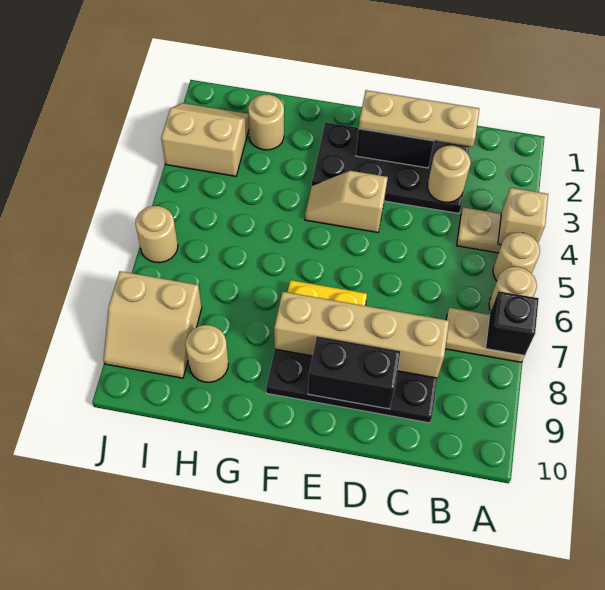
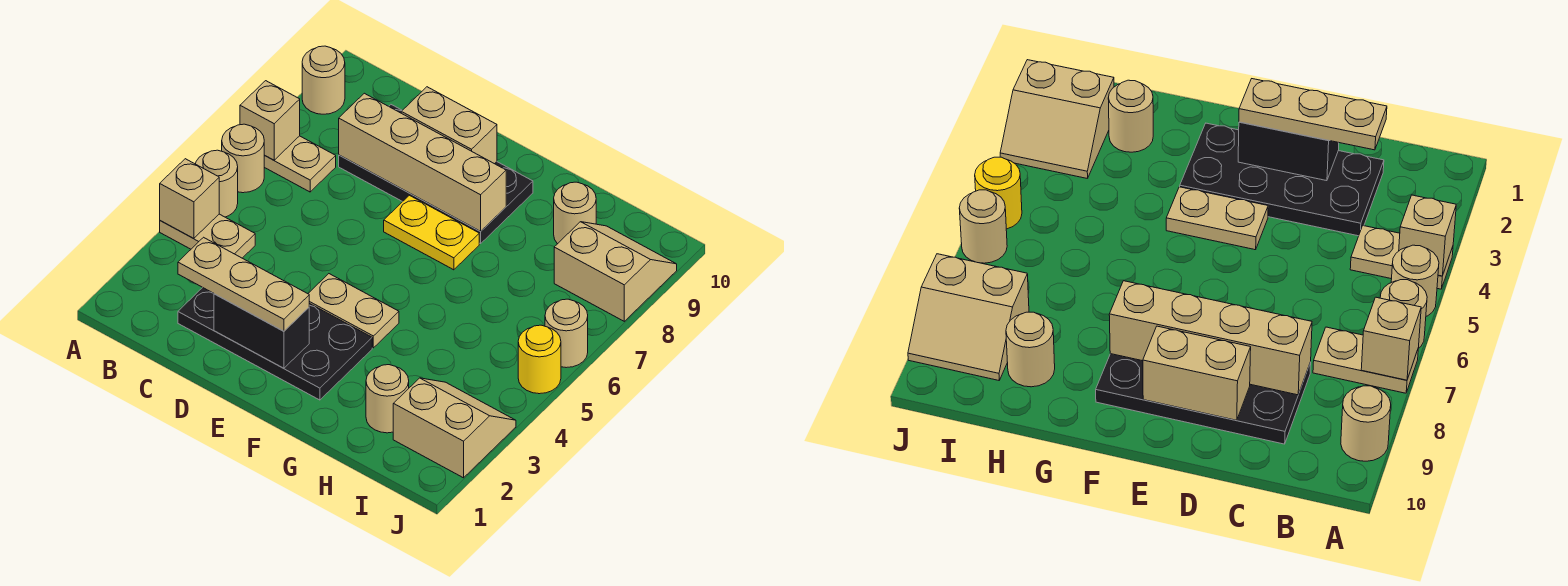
black 1x1 brick [486,291,539,355] -> tan 1x1 brick [240,81,300,160]
tan 1x1 round brick [428,146,471,202] -> tan 1x1 round brick moved to [302,46,345,114]
black 1x2 brick [308,337,400,409] -> tan 1x2 brick [401,87,497,164]
tan 1x2 slope [305,171,388,232] -> tan 1x2 plate [308,274,399,348]
tan 2x2 slope [161,103,249,176] -> tan 2x2 slope turned to [393,378,516,478]
none -> yellow 1x1 round brick [518,325,561,394]

